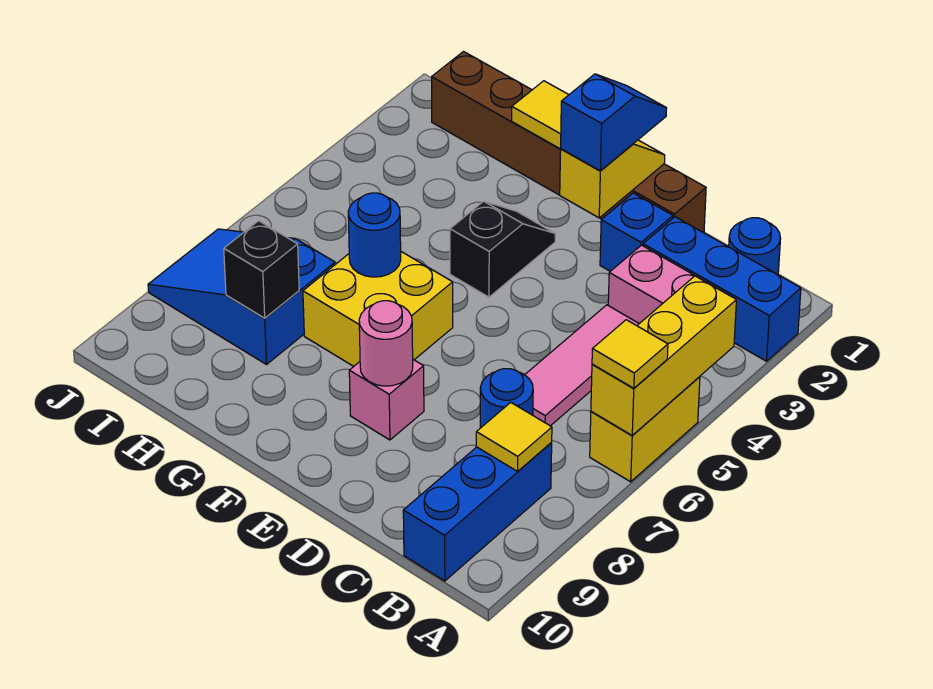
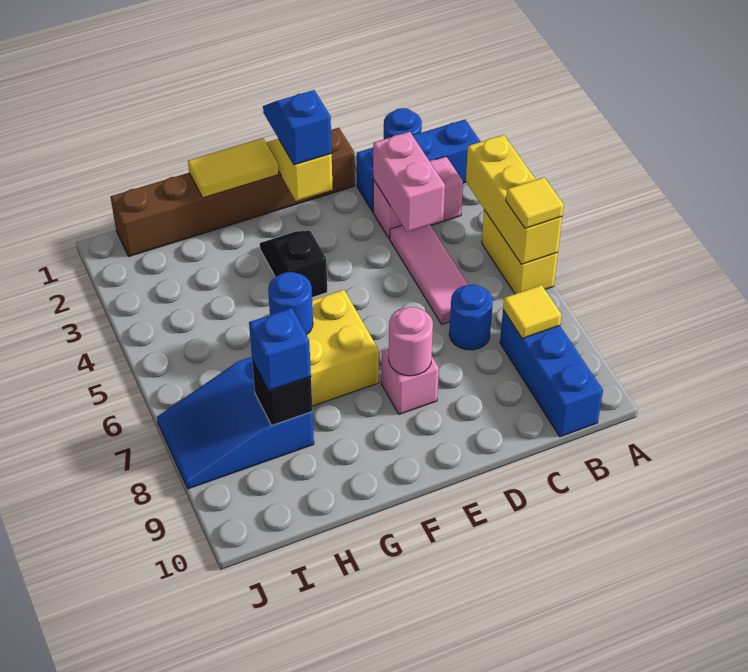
none -> pink 1x2 brick [373,132,445,232]
blue 1x1 brick [600,193,673,271] -> blue 1x1 brick moved to [249,308,311,391]

